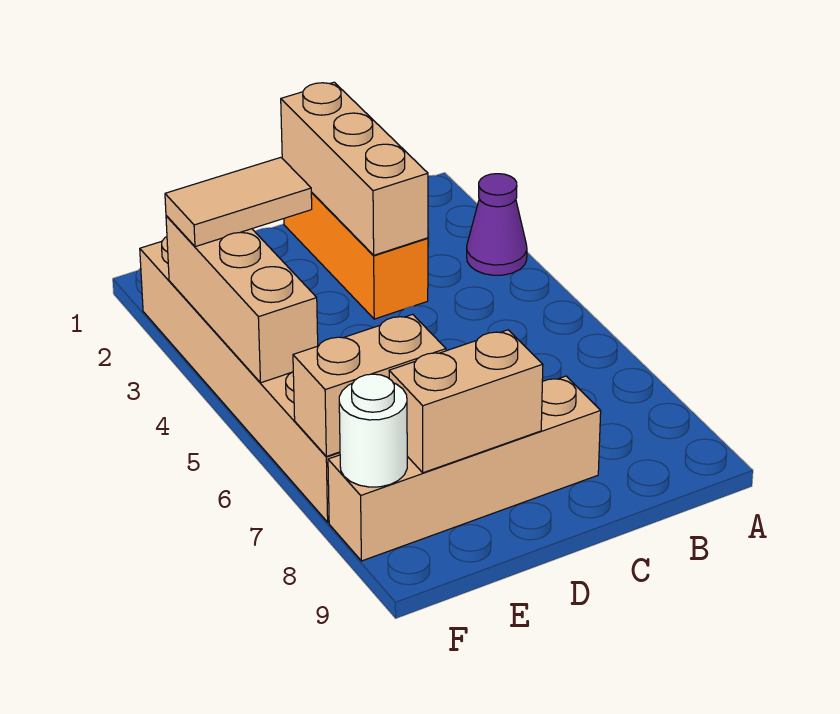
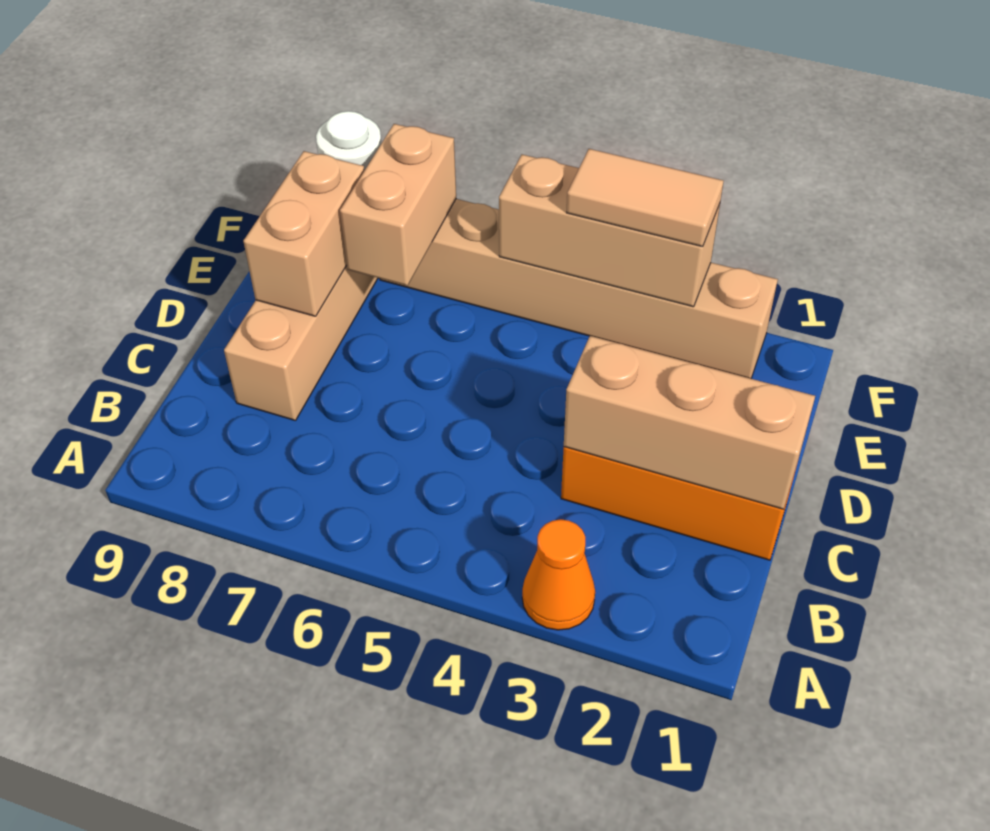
purple 1x1 cone [467,174,527,275] -> orange 1x1 cone [522,519,595,630]
tan 1x2 tile [165,157,312,247] -> tan 1x2 tile turned to [566,149,724,247]

